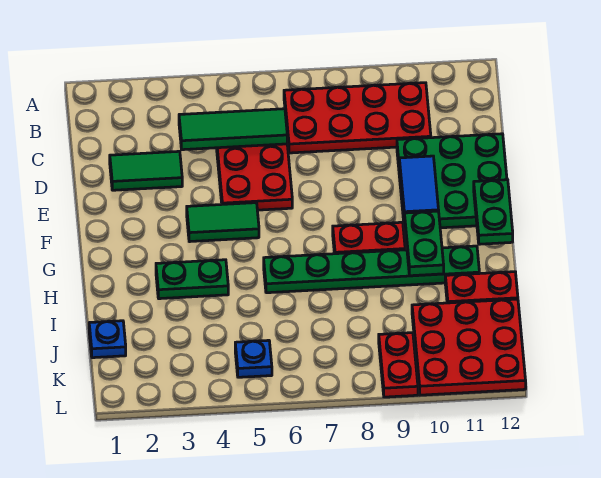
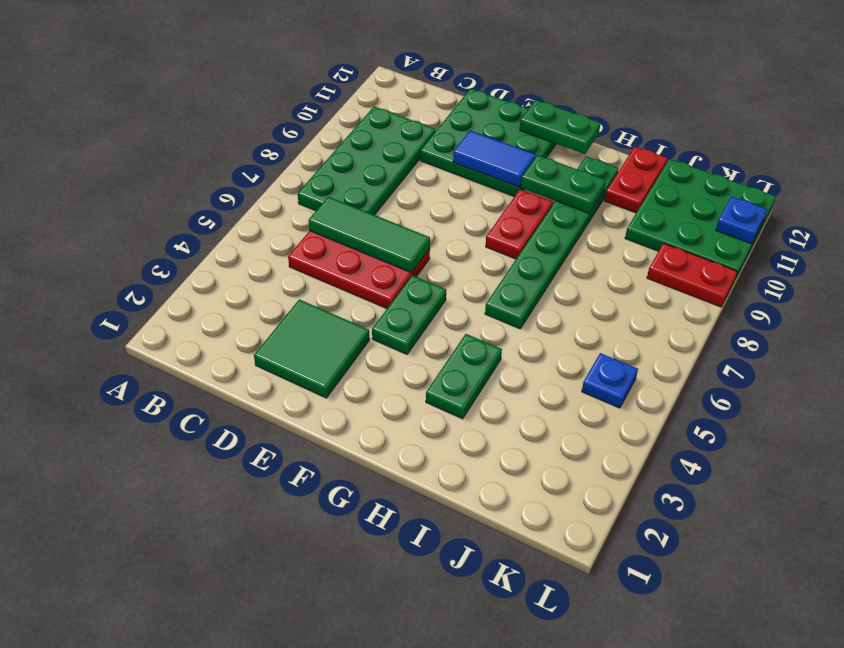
red 2x4 plate [284,83,431,153] -> green 2x4 plate [298,107,436,215]
green 1x3 tile [179,109,287,150] -> green 1x3 tile turned to [308,197,430,273]
green 1x2 tile [110,151,182,190] -> green 2x2 tile [254,299,370,398]
green 1x2 tile [187,203,259,242] -> green 1x2 plate [372,275,446,354]
blue 1x1 plate [89,321,126,358] -> blue 1x1 plate moved to [716,197,767,244]
red 3x3 plate [412,299,526,395] -> green 3x3 plate [625,159,776,279]

